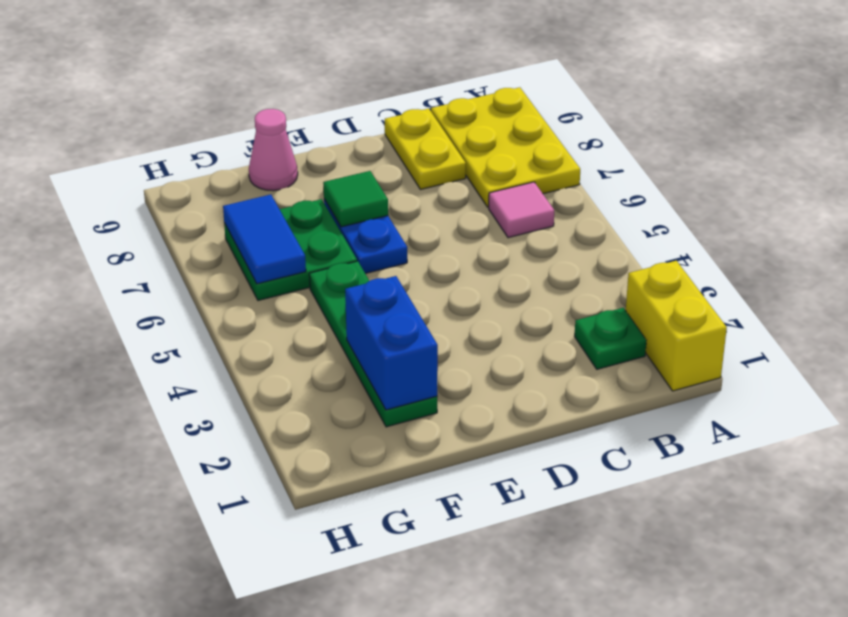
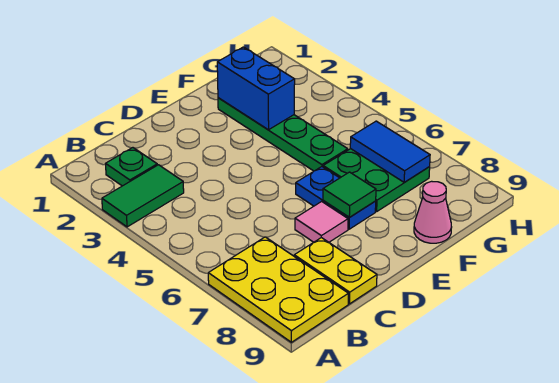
yellow 1x2 brick [626,261,727,391] -> none
none -> green 1x2 tile [102,165,184,227]
pink 1x1 tile [489,182,554,238] -> pink 1x1 tile moved to [295,201,348,242]

